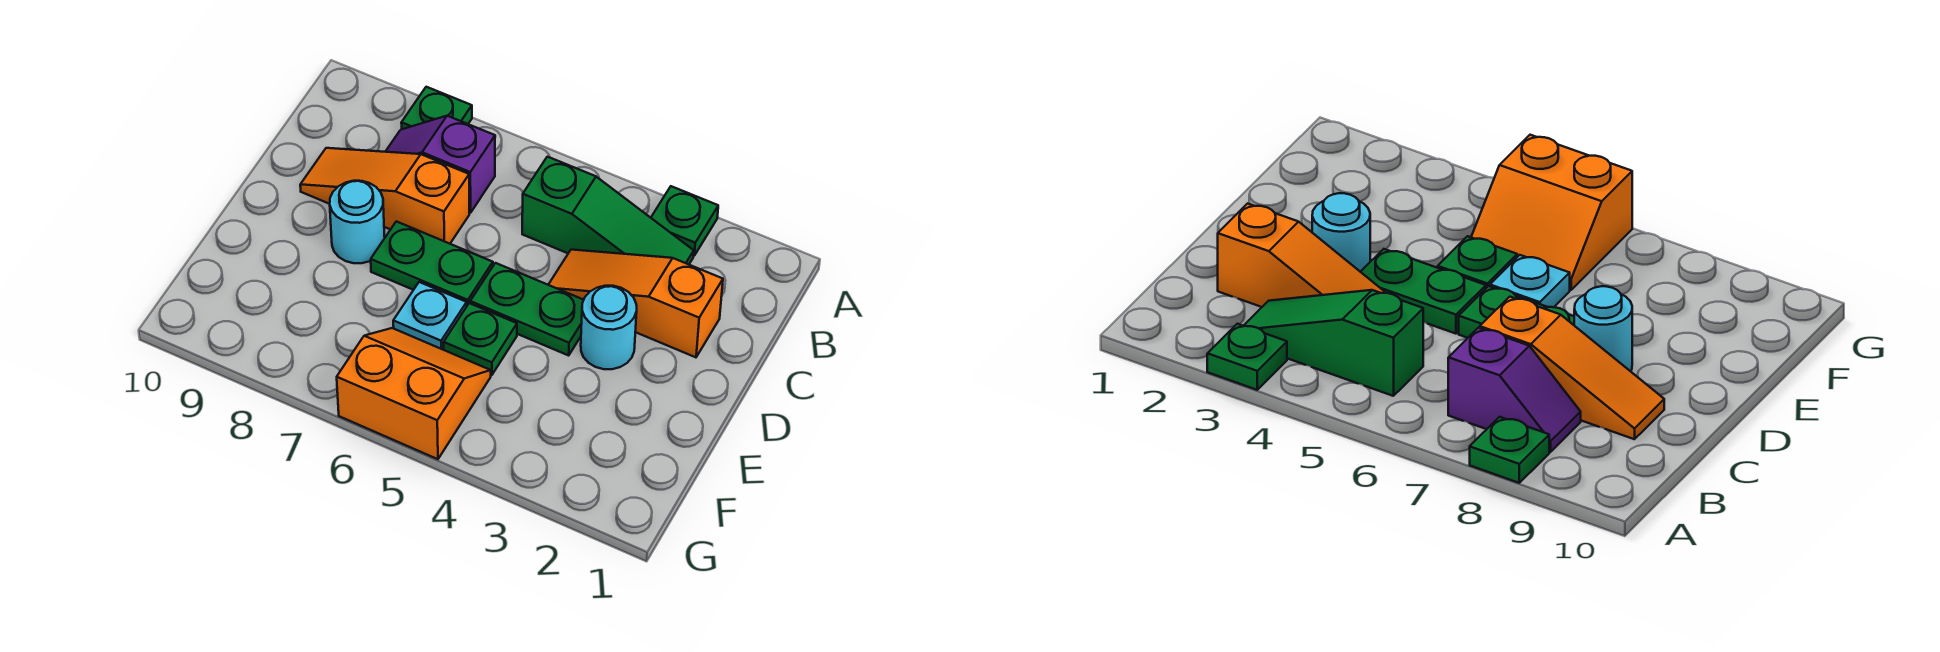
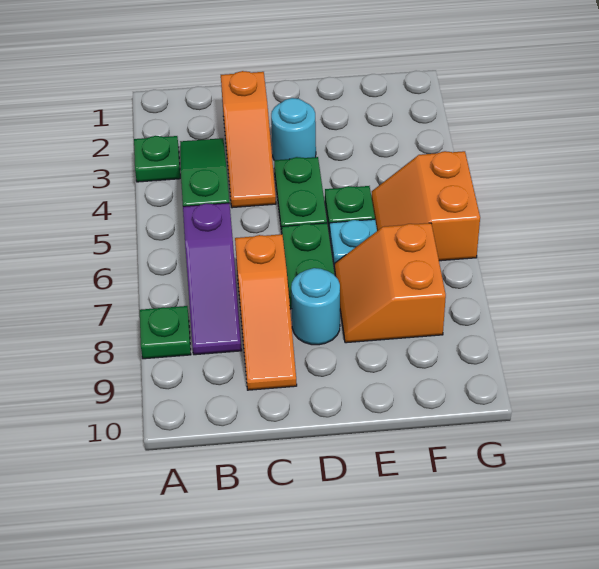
purple 1x2 slope [385,116,495,213] -> purple 1x3 slope [183,203,242,355]
none -> orange 2x2 slope [335,223,446,343]

